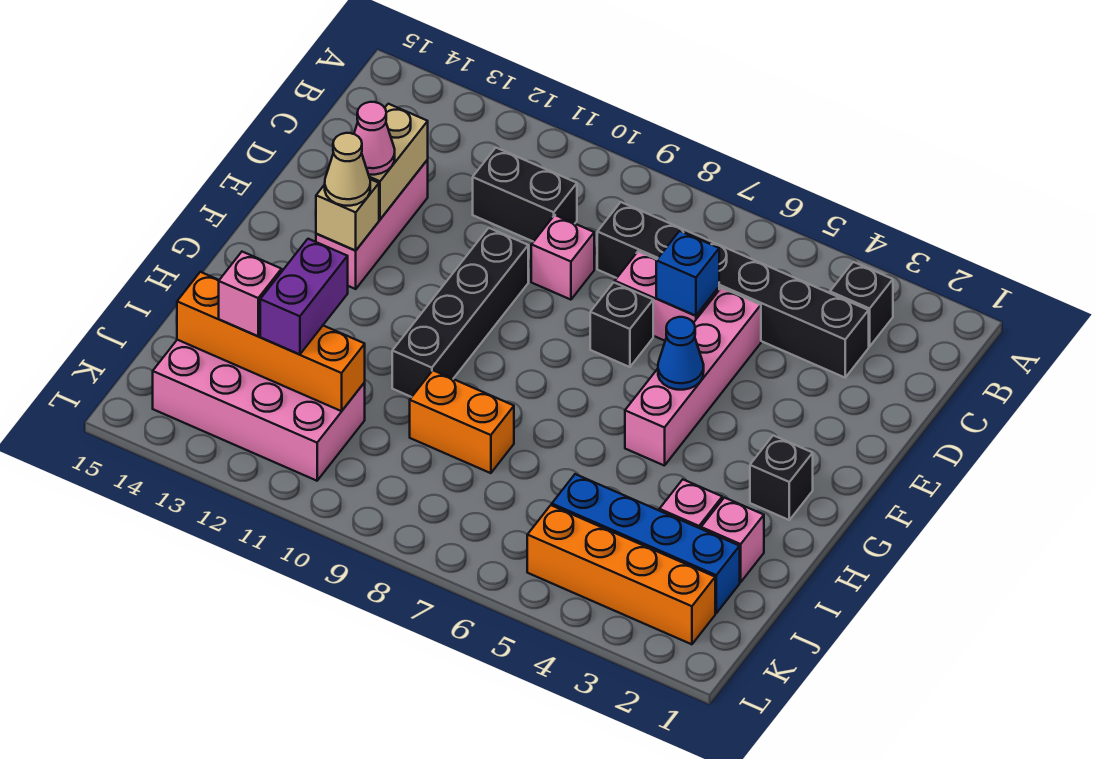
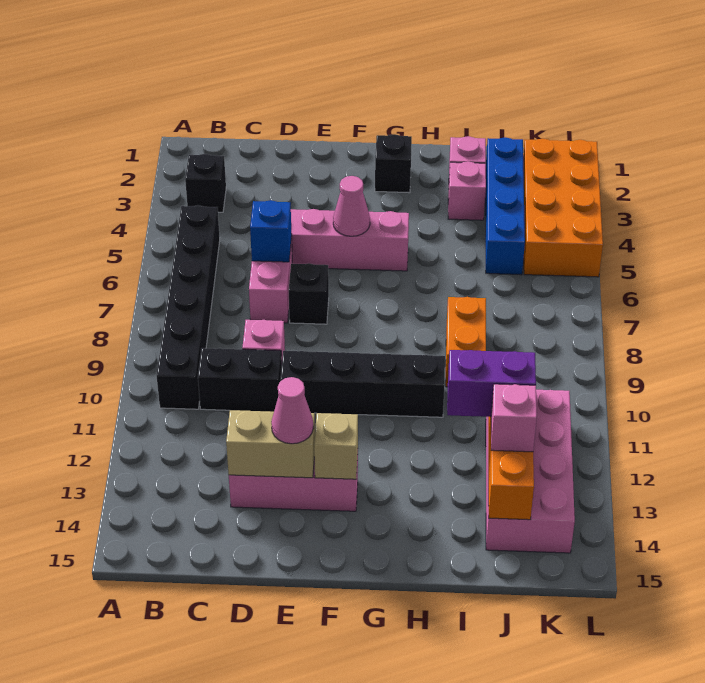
black 1x6 brick [597,202,869,378] -> black 1x6 brick moved to [157,205,220,409]
black 1x2 brick [473,148,577,242] -> black 1x2 brick turned to [198,348,282,412]
blue 1x1 cone [658,317,704,390] -> pink 1x1 cone [333,176,370,236]
tan 1x1 cone [325,133,370,206] -> none
orange 1x4 brick [527,505,715,644] -> orange 2x4 brick [523,139,603,277]

